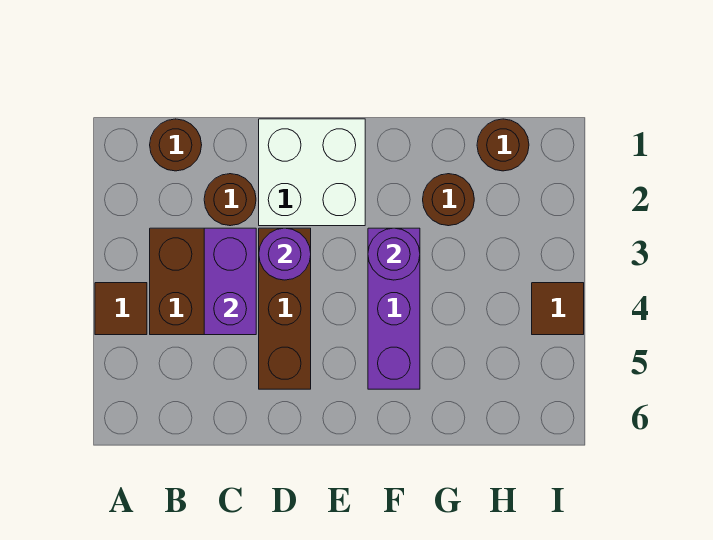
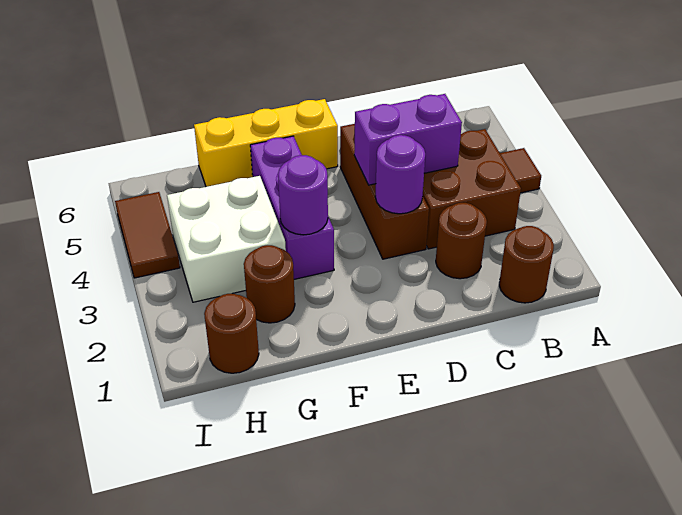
purple 1x2 brick [204,228,256,335] -> purple 1x2 brick turned to [354,94,462,185]
white 2x2 brick [259,119,365,226] -> white 2x2 brick moved to [167,176,286,302]
none -> yellow 1x3 brick [194,99,338,187]
brown 1x1 tile [532,283,584,335] -> brown 1x2 tile [115,192,180,278]

